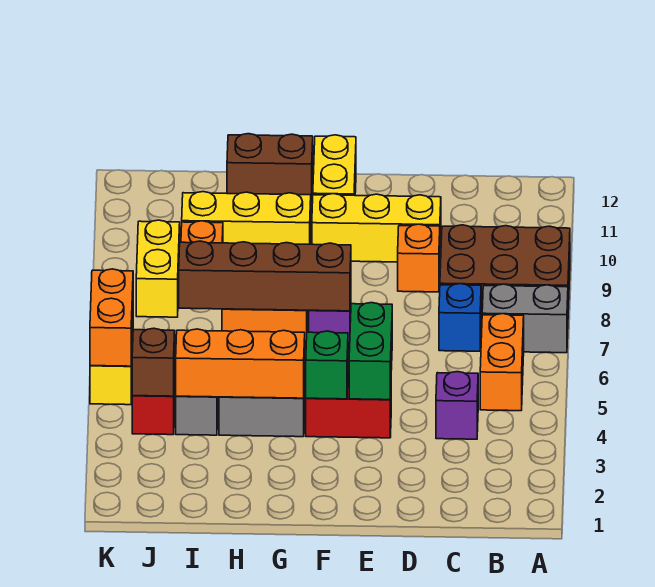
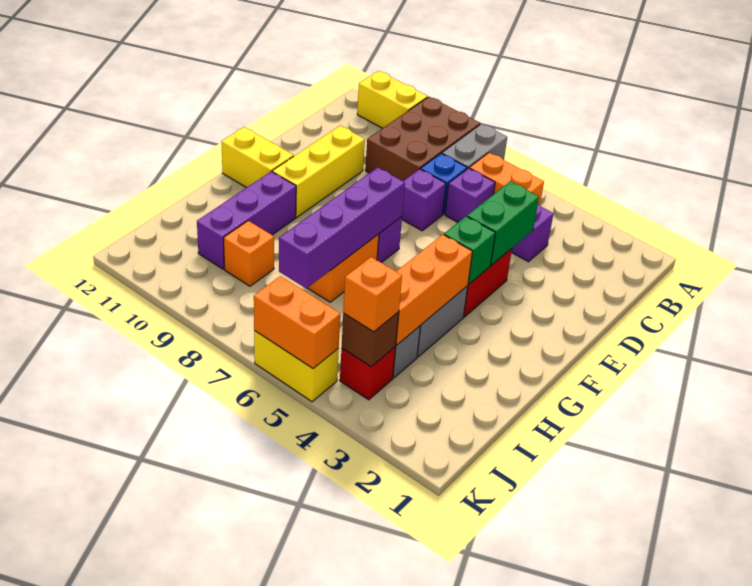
none -> purple 1x1 brick [445,168,495,222]
none -> purple 1x1 brick [402,169,446,231]
orange 1x1 brick [398,224,440,292] -> orange 1x1 brick moved to [343,257,402,332]
green 1x2 brick [349,303,392,400] -> green 1x2 brick turned to [467,181,539,265]
brown 1x4 brick [179,241,351,311] -> purple 1x4 brick [279,167,405,288]
yellow 1x3 brick [182,192,311,244] -> purple 1x3 brick [197,172,296,269]
brown 1x2 brick [227,134,313,202] -> none
yellow 1x2 brick [136,220,180,317] -> yellow 1x2 brick moved to [357,71,428,128]

